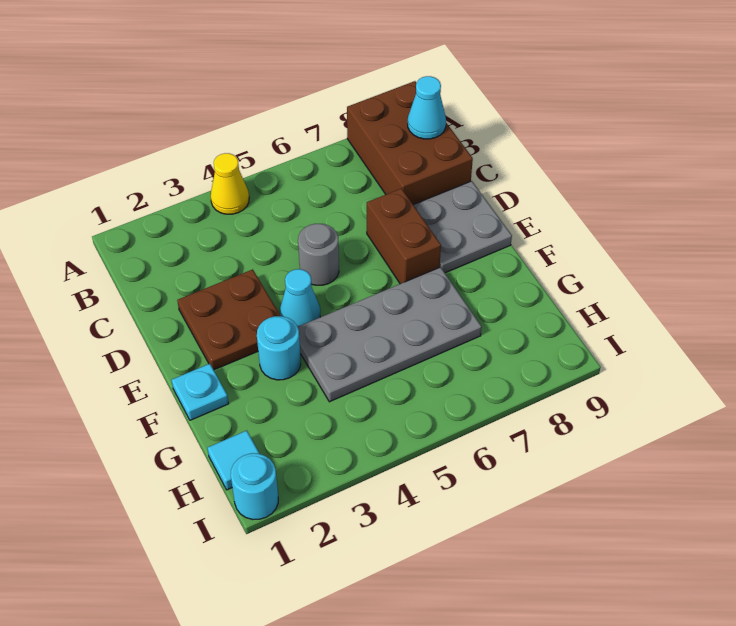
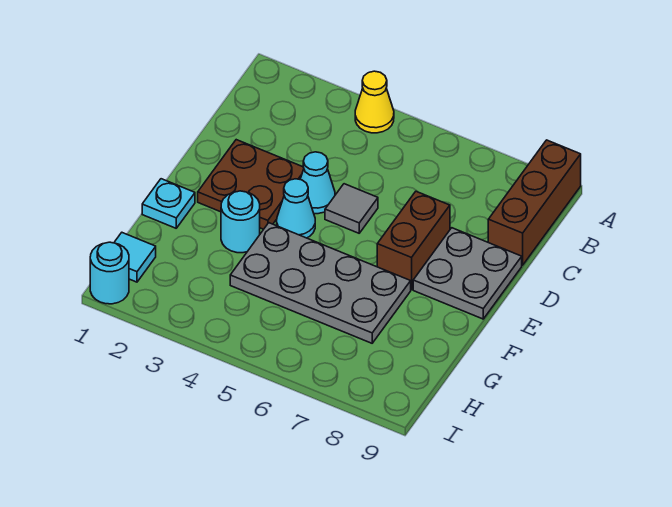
brown 2x3 brick [347,81,473,205] -> brown 1x3 brick [488,140,581,265]
cyan 1x1 cone [408,76,446,139] -> cyan 1x1 cone moved to [300,152,335,214]
grey 1x1 round brick [298,224,339,285] -> grey 1x1 tile [325,184,378,233]

